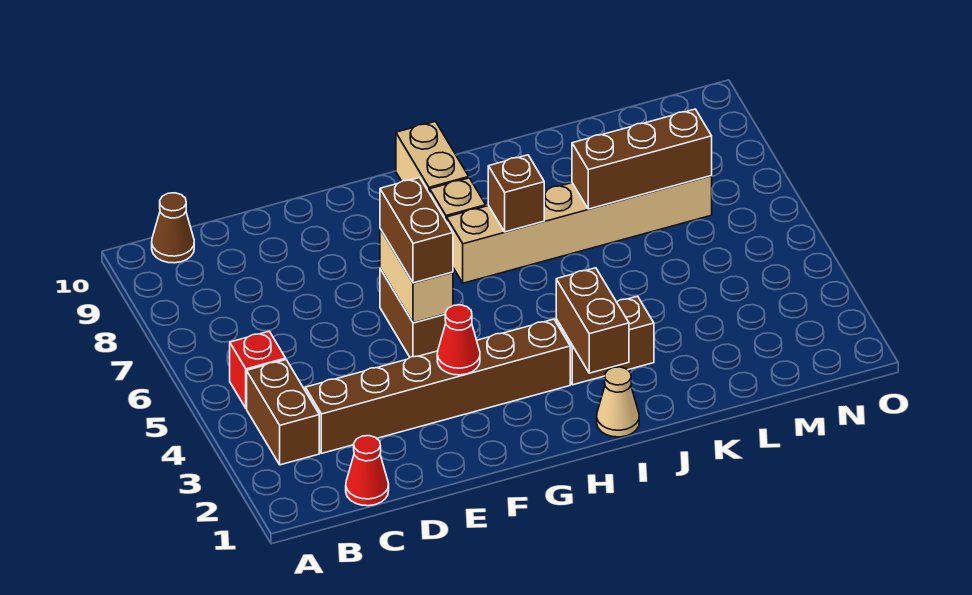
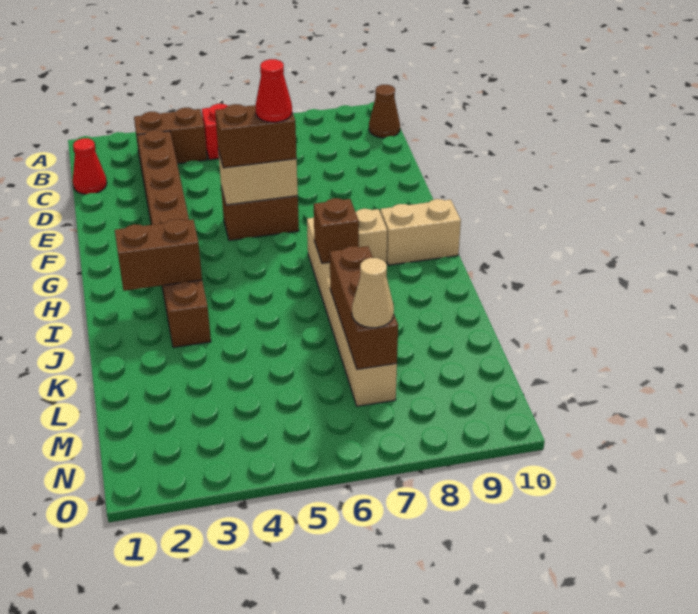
red 1x1 cone [437,305,480,375] -> red 1x1 cone moved to [256,59,292,122]
tan 1x1 cone [597,367,639,437] -> tan 1x1 cone moved to [352,258,394,328]

